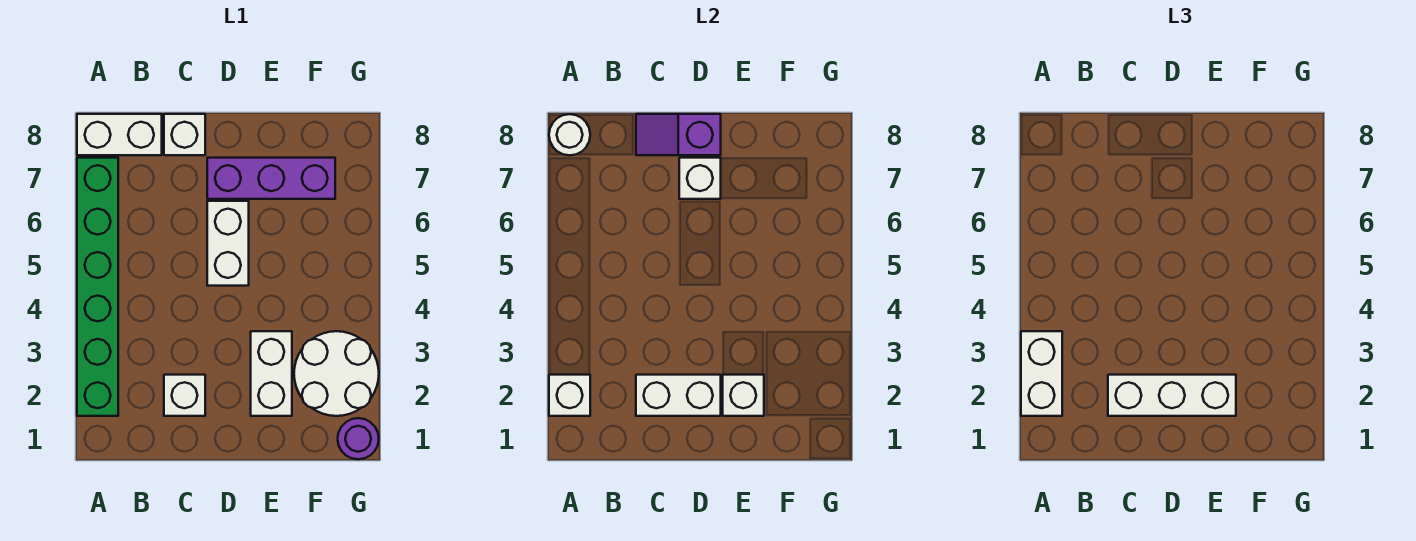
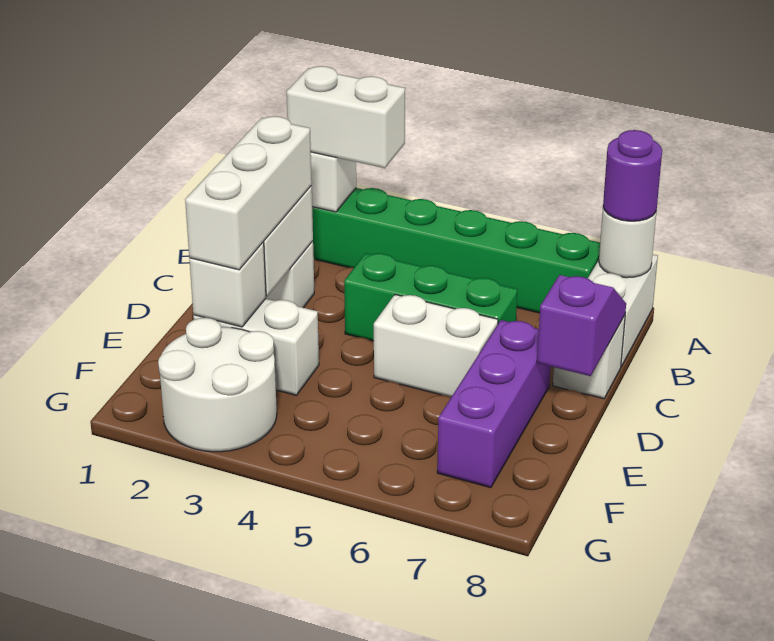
none -> green 1x3 brick [344,253,517,341]
white 1x1 brick [679,158,721,199] -> none
purple 1x1 round brick [338,418,379,459] -> purple 1x1 round brick moved to [603,130,662,221]

